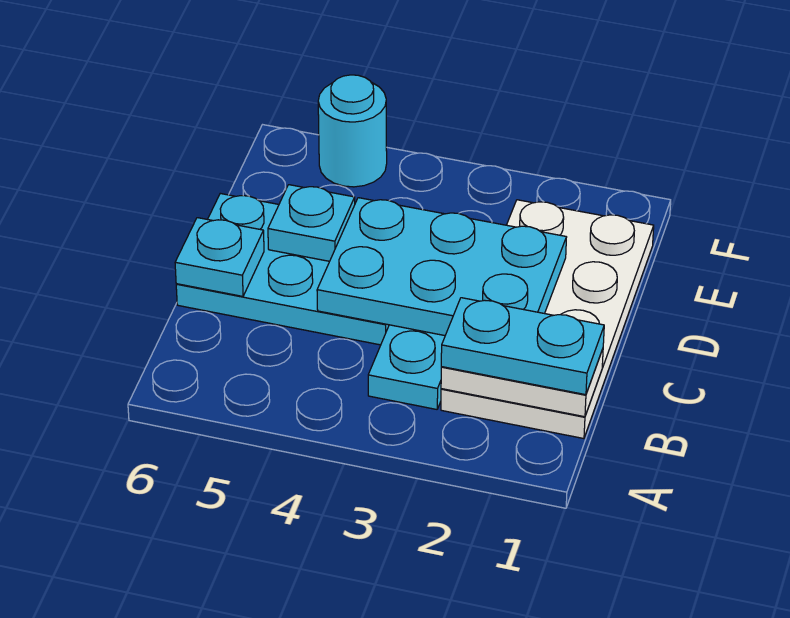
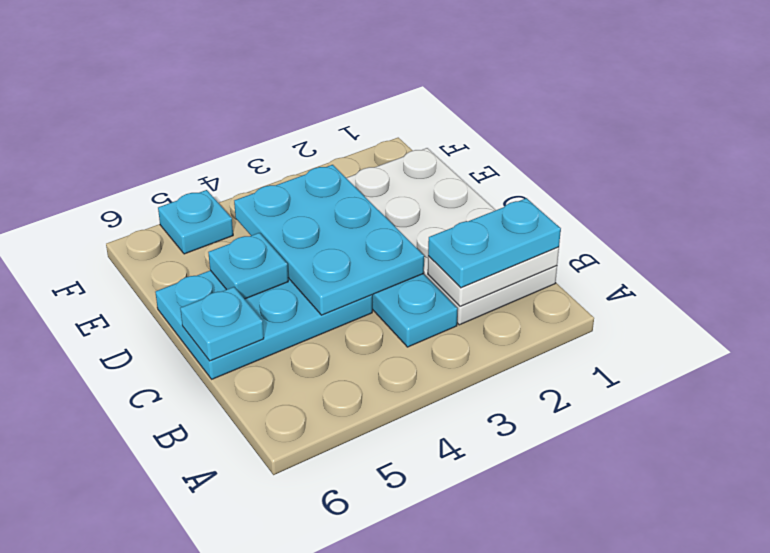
cyan 2x3 plate [317,198,566,336] -> cyan 2x3 plate turned to [234,165,424,315]
cyan 1x1 round brick [318,75,387,187] -> cyan 1x1 plate [158,190,233,254]

